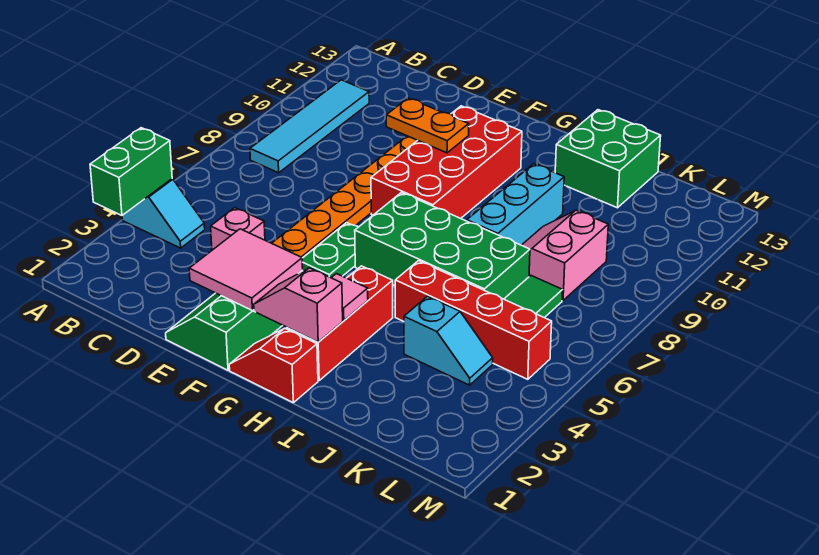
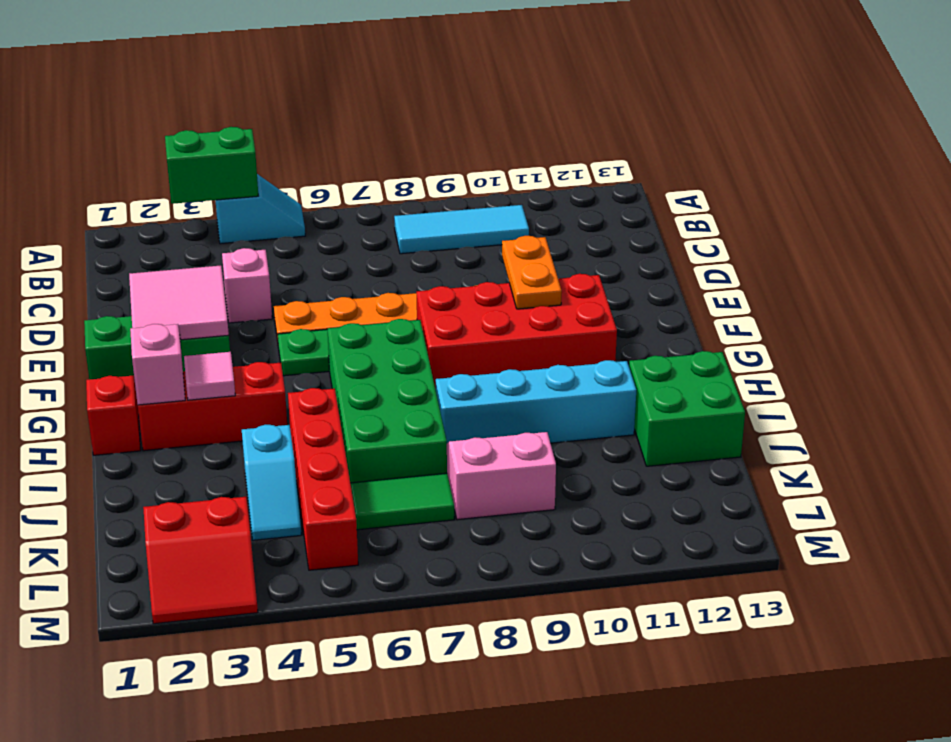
cyan 1x2 slope [122,179,205,248] -> cyan 1x2 slope turned to [215,174,305,244]
cyan 1x4 tile [250,80,369,173] -> cyan 1x3 tile [394,205,529,254]
cyan 1x3 brick [467,164,564,245] -> cyan 1x4 brick [436,360,636,443]
none -> red 2x2 slope [143,497,258,624]

